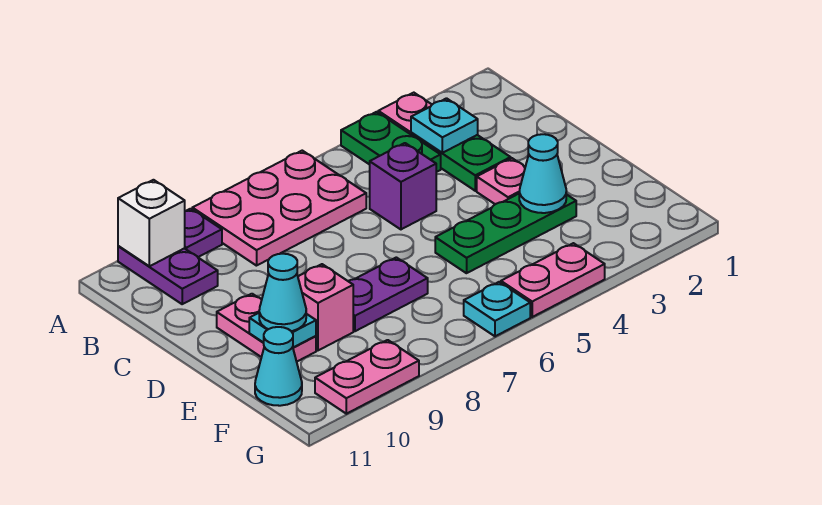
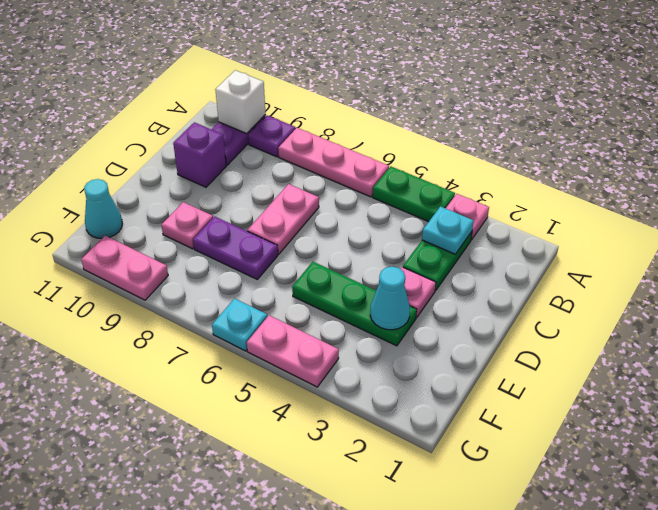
green 1x2 plate [341,112,441,172] -> green 1x2 plate turned to [373,166,455,222]
pink 2x3 plate [192,151,366,266] -> pink 1x3 plate [278,128,389,197]
purple 1x1 brick [370,143,436,229] -> purple 1x1 brick moved to [173,122,226,187]
pink 1x2 plate [217,294,316,362] -> pink 1x2 plate moved to [248,184,319,254]
pink 1x1 brick [298,264,353,351] -> pink 1x1 plate [162,202,213,249]
cyan 1x1 plate [249,313,316,347] -> none
cyan 1x1 cone [259,254,306,331] -> none

